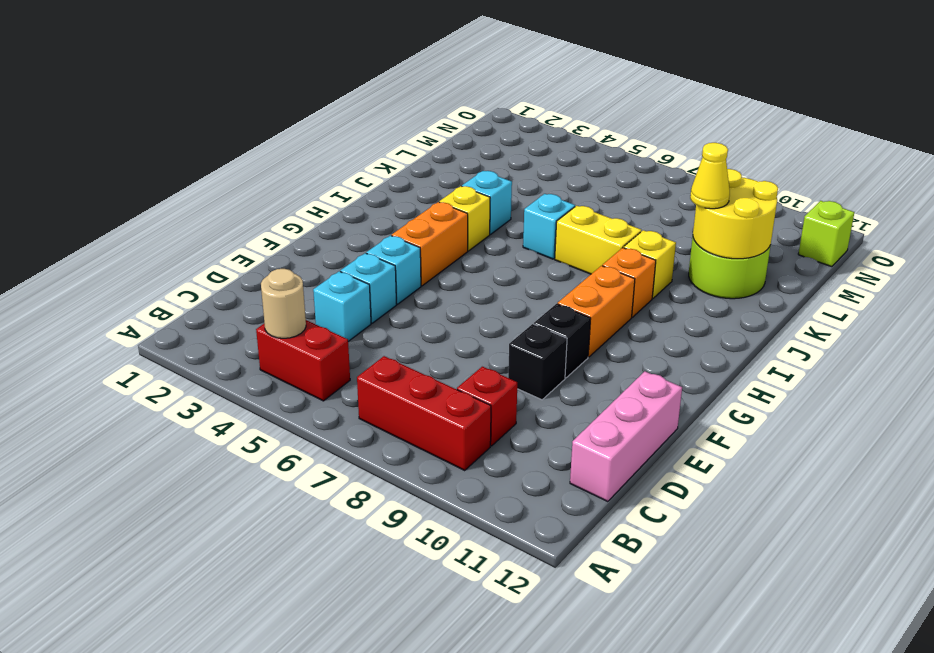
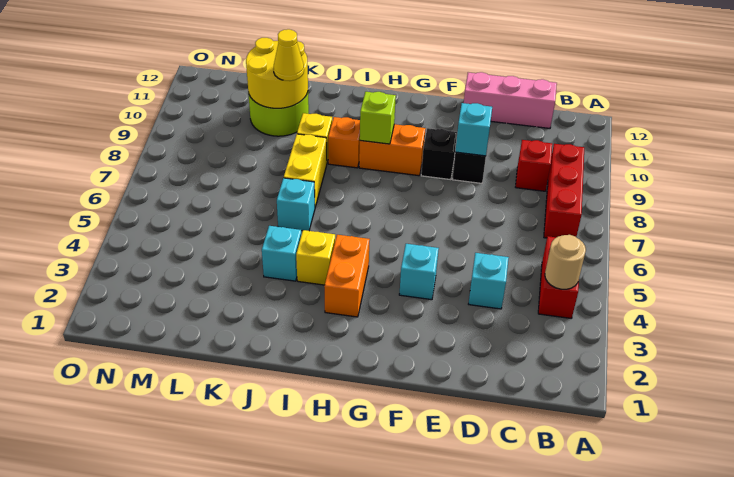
cyan 1x1 brick [340,253,397,323] -> cyan 1x1 brick moved to [455,103,492,156]
orange 1x2 brick [392,202,468,286] -> orange 1x2 brick turned to [324,235,370,317]
lime 1x1 brick [798,201,854,267] -> lime 1x1 brick moved to [360,92,396,144]

